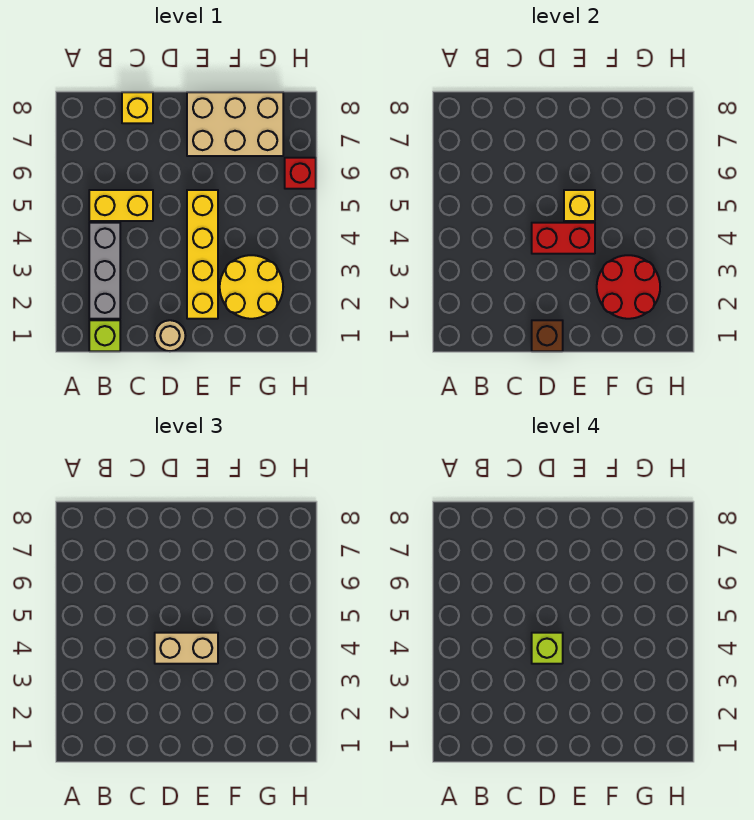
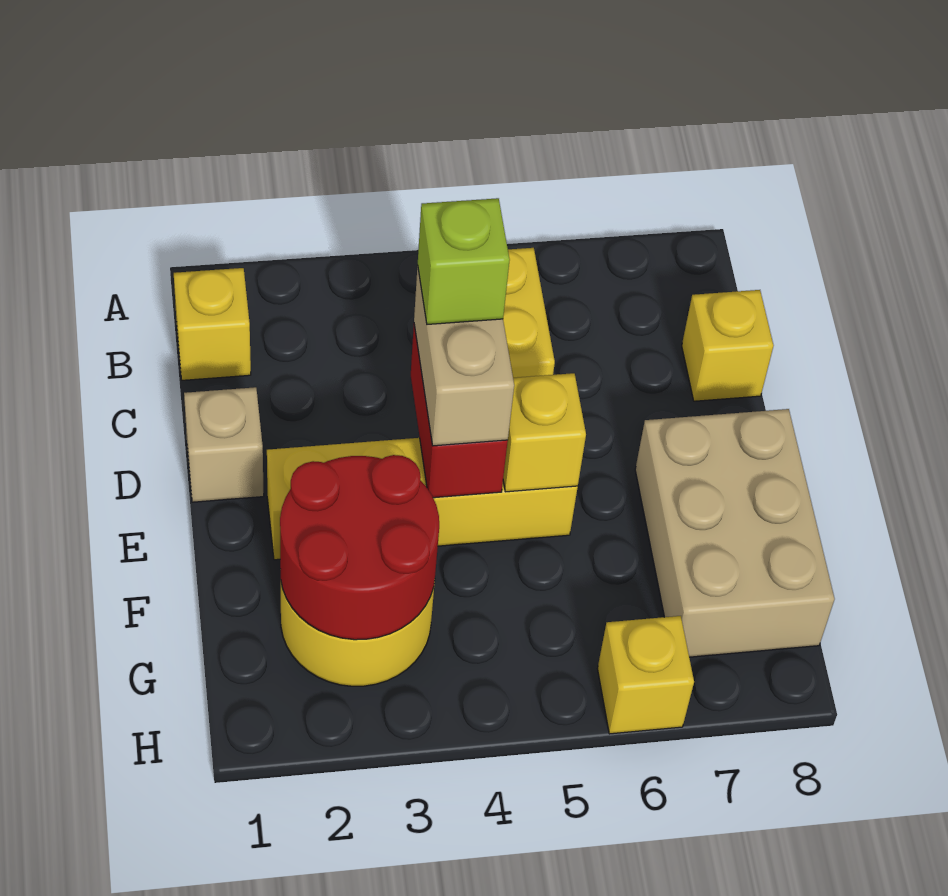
lime 1x1 brick [89,320,120,351] -> yellow 1x1 brick [174,268,251,380]
grey 1x3 brick [89,223,120,319] -> none
tan 1x1 round brick [155,320,185,351] -> tan 1x1 brick [184,387,264,502]
brown 1x1 brick [532,320,563,351] -> none
red 1x1 brick [285,158,316,189] -> yellow 1x1 brick [597,616,694,734]

